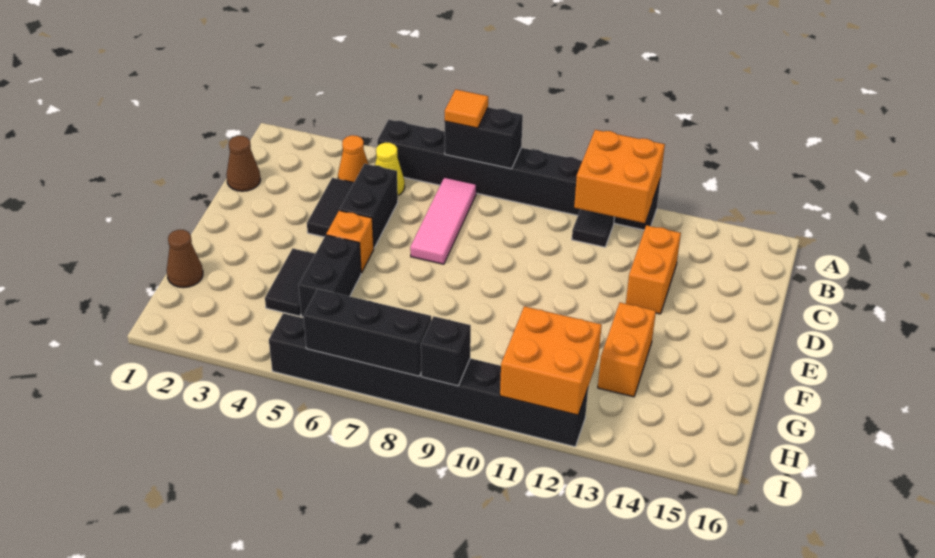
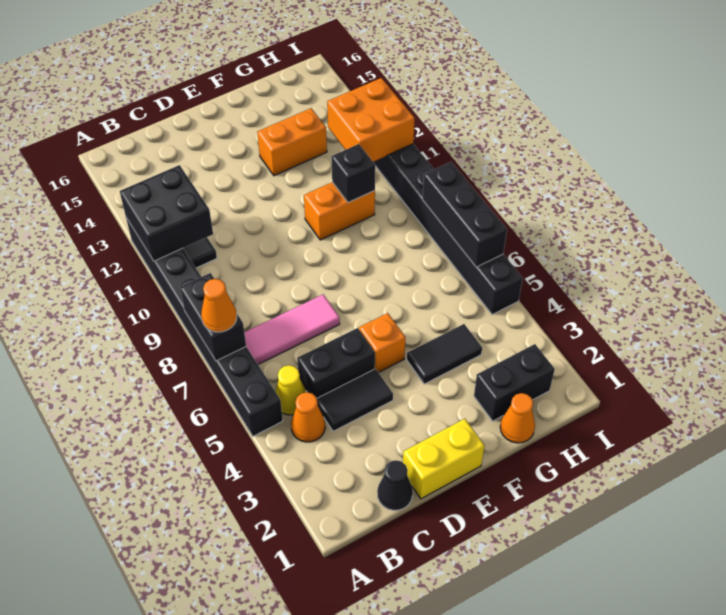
orange 1x1 tile [445,89,488,128] -> orange 1x1 cone [201,279,237,332]
orange 2x2 brick [574,130,665,223] -> black 2x2 brick [120,165,213,261]
brown 1x1 cone [226,136,261,191] -> black 1x1 cone [377,460,413,510]
orange 1x2 brick [626,225,681,314] -> orange 1x2 brick moved to [304,182,375,240]
none -> yellow 1x2 brick [403,419,484,499]
black 1x2 brick [298,235,361,317] -> black 1x2 brick moved to [474,344,555,421]
brown 1x1 cone [167,230,203,288] -> orange 1x1 cone [500,393,535,443]
black 1x1 brick [421,316,471,386] -> black 1x1 brick moved to [331,144,375,203]

